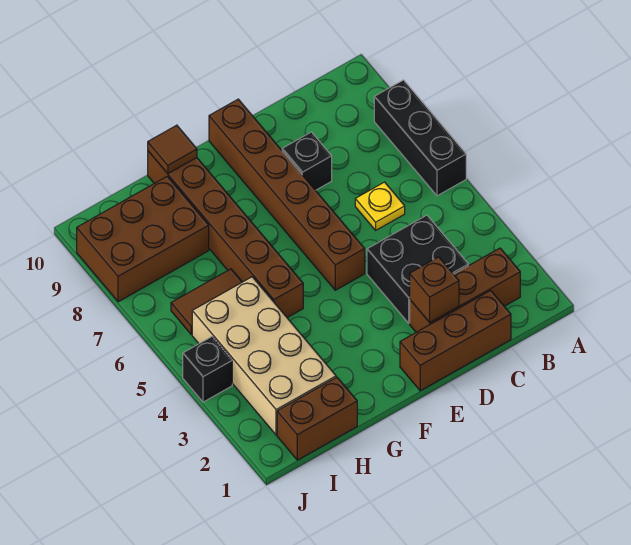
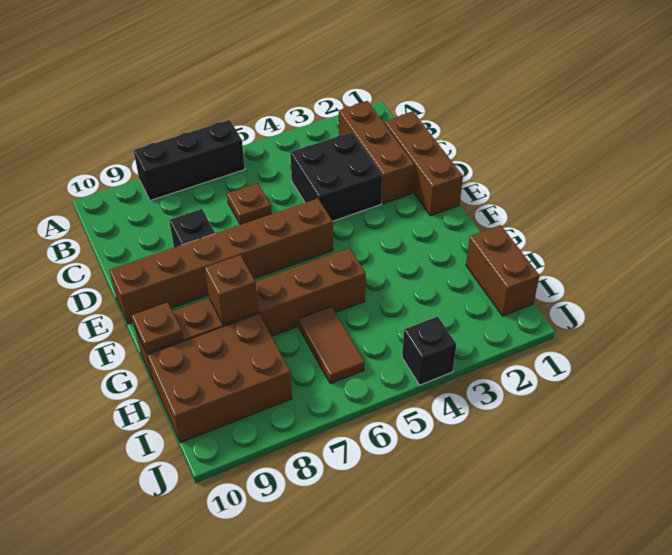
yellow 1x1 plate [355,182,405,230] -> brown 1x1 plate [227,183,271,225]
brown 1x1 brick [410,257,459,322] -> brown 1x1 brick moved to [205,255,258,325]
brown 1x1 tile [148,125,197,174] -> brown 1x1 plate [132,302,183,353]
tan 2x4 brick [192,277,336,435] -> none
brown 2x3 brick [77,176,209,302] -> brown 2x3 brick turned to [147,314,292,443]

